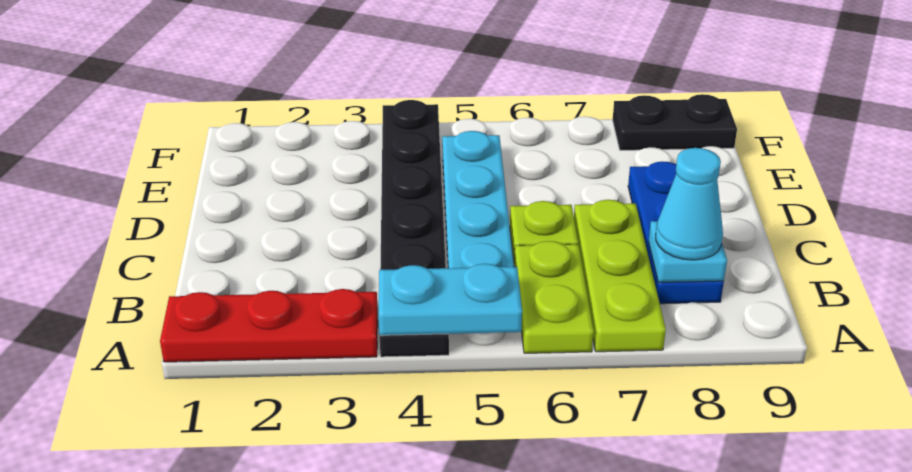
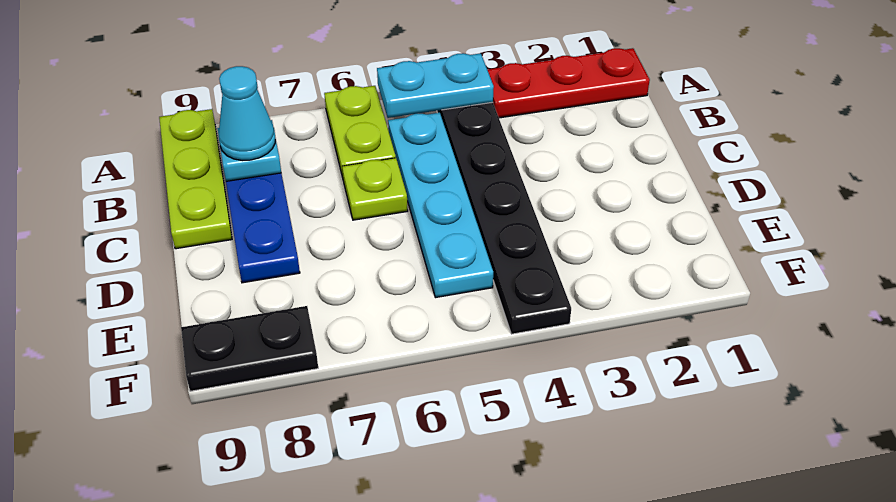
lime 1x3 plate [574,200,666,352] -> lime 1x3 plate moved to [159,109,232,249]

